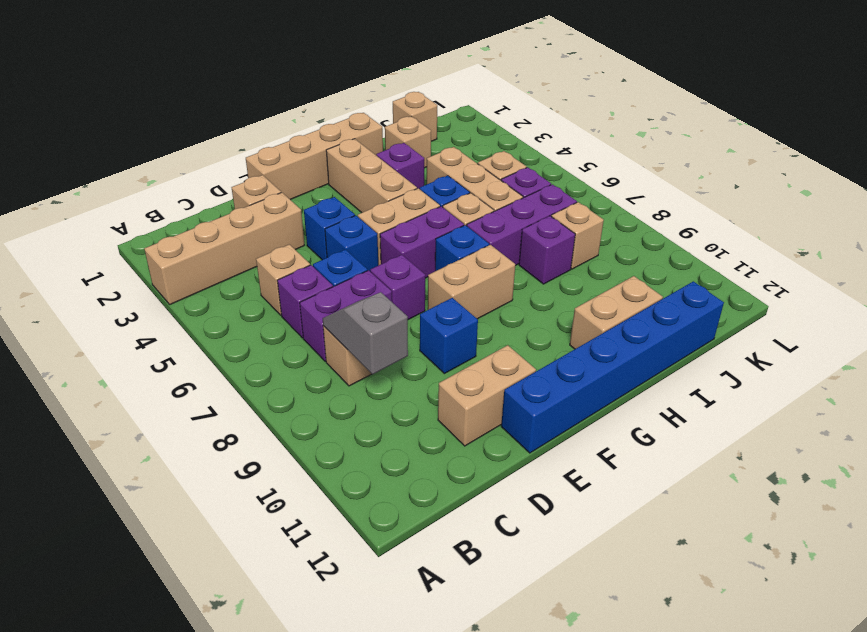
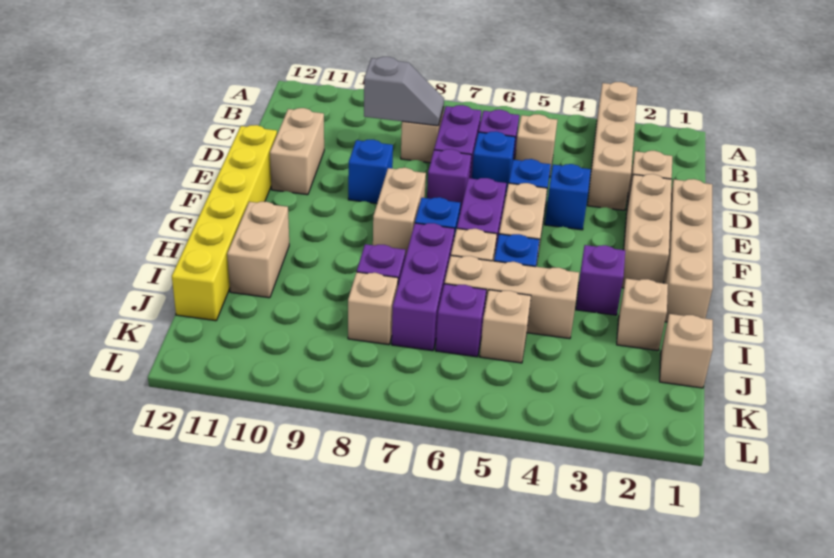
blue 1x6 brick [501,281,724,453] -> yellow 1x6 brick [172,125,277,321]
tan 1x3 brick [326,139,417,213] -> tan 1x3 brick turned to [622,174,672,288]

